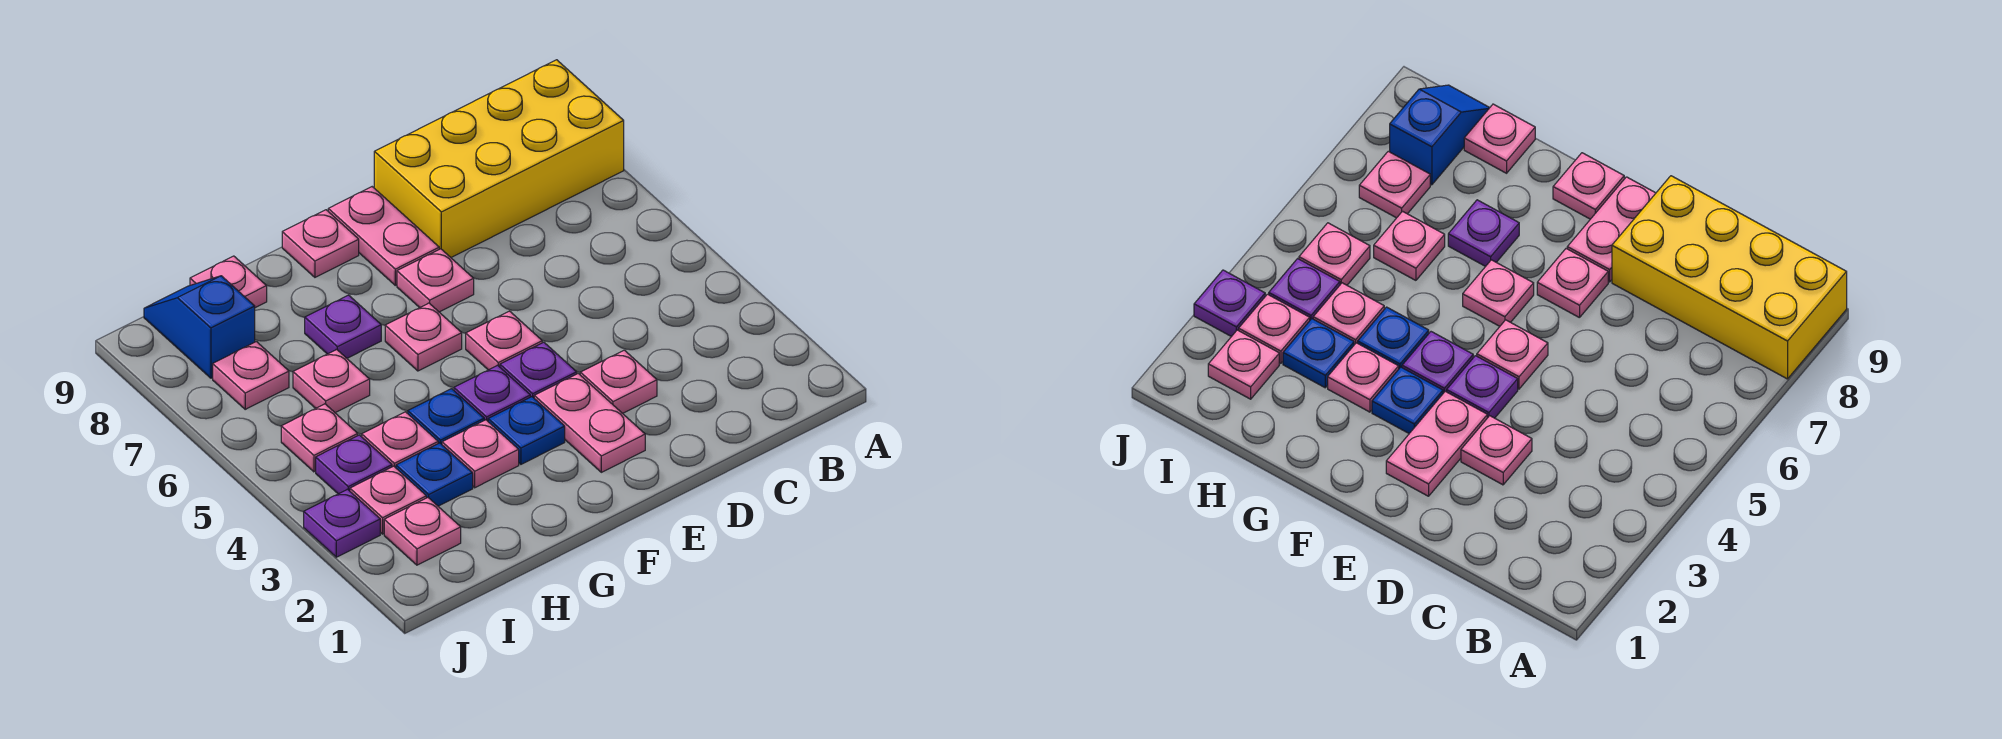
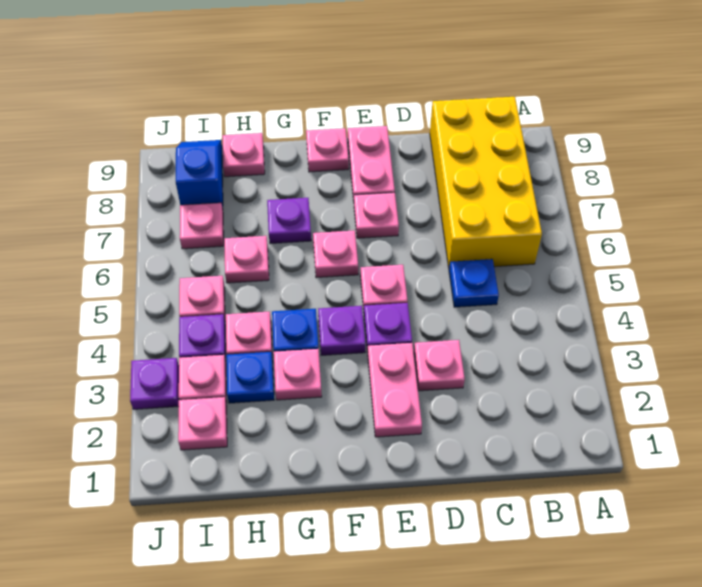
yellow 2x4 brick [374,60,624,257] -> yellow 2x4 brick turned to [430,97,542,268]
blue 1x1 plate [488,397,565,464] -> blue 1x1 plate moved to [449,259,499,307]

